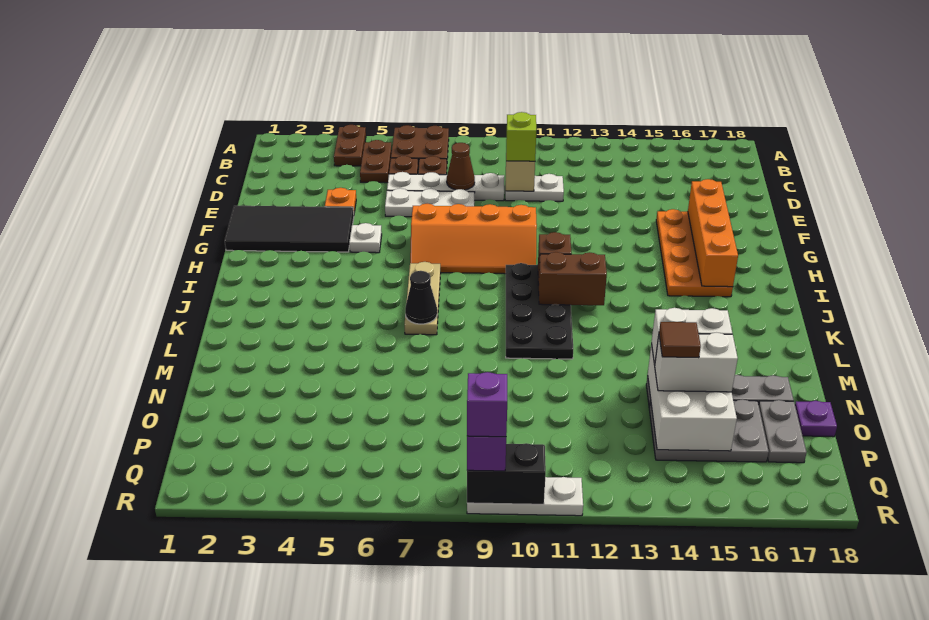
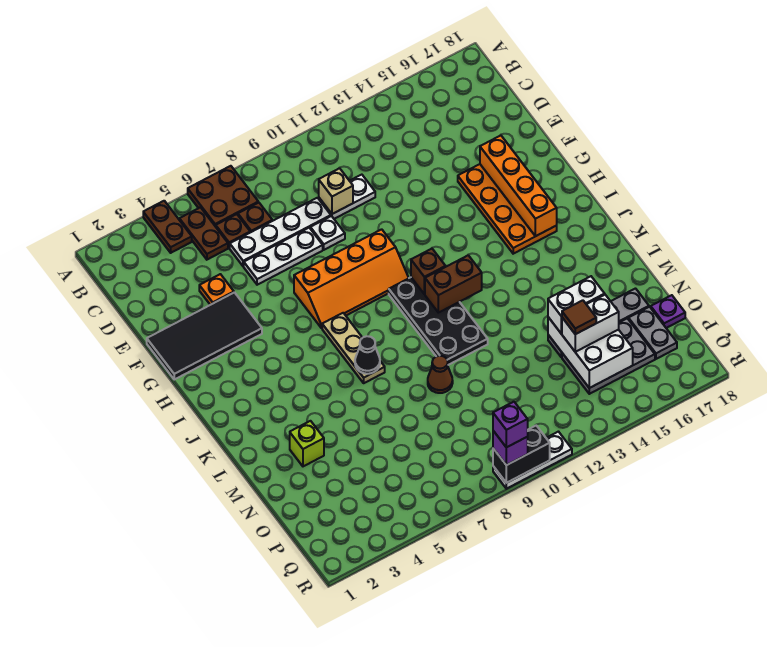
brown 1x1 cone [447,143,475,190] -> brown 1x1 cone moved to [428,356,453,393]
lime 1x1 brick [506,112,536,161] -> lime 1x1 brick moved to [290,421,324,466]
white 1x1 plate [349,223,382,253] -> white 1x1 plate moved to [310,216,345,250]

